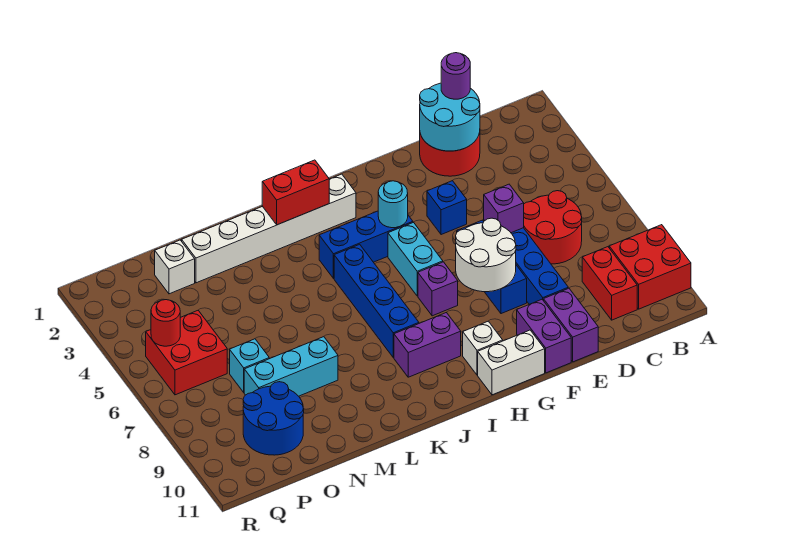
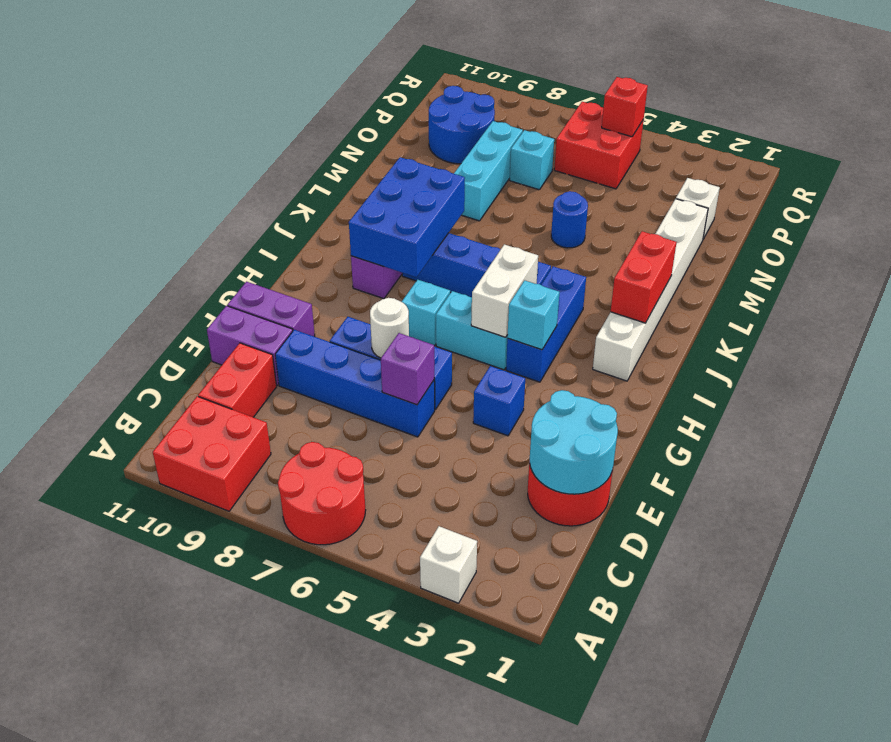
red 2x2 round brick [524,191,582,264] -> red 2x2 round brick moved to [278,442,366,545]
red 1x2 brick [582,247,637,320] -> red 1x2 brick turned to [198,343,277,417]
purple 1x1 round brick [441,53,470,99] -> none
white 2x2 round brick [456,218,516,292] -> white 1x1 round brick [370,298,409,358]
white 1x2 brick [478,330,545,395] -> white 1x2 brick moved to [471,244,538,337]
cyan 1x1 round brick [378,181,408,228] -> cyan 1x1 brick [507,280,560,350]
purple 1x1 brick [418,262,458,316] -> cyan 1x1 brick [402,280,450,346]
white 1x1 brick [463,321,503,375] -> white 1x1 brick moved to [420,526,477,603]
none -> blue 2x3 brick [349,157,465,277]
none -> blue 1x1 round brick [551,191,588,248]
red 1x1 round brick [151,300,180,346] -> red 1x1 brick [602,77,648,137]

